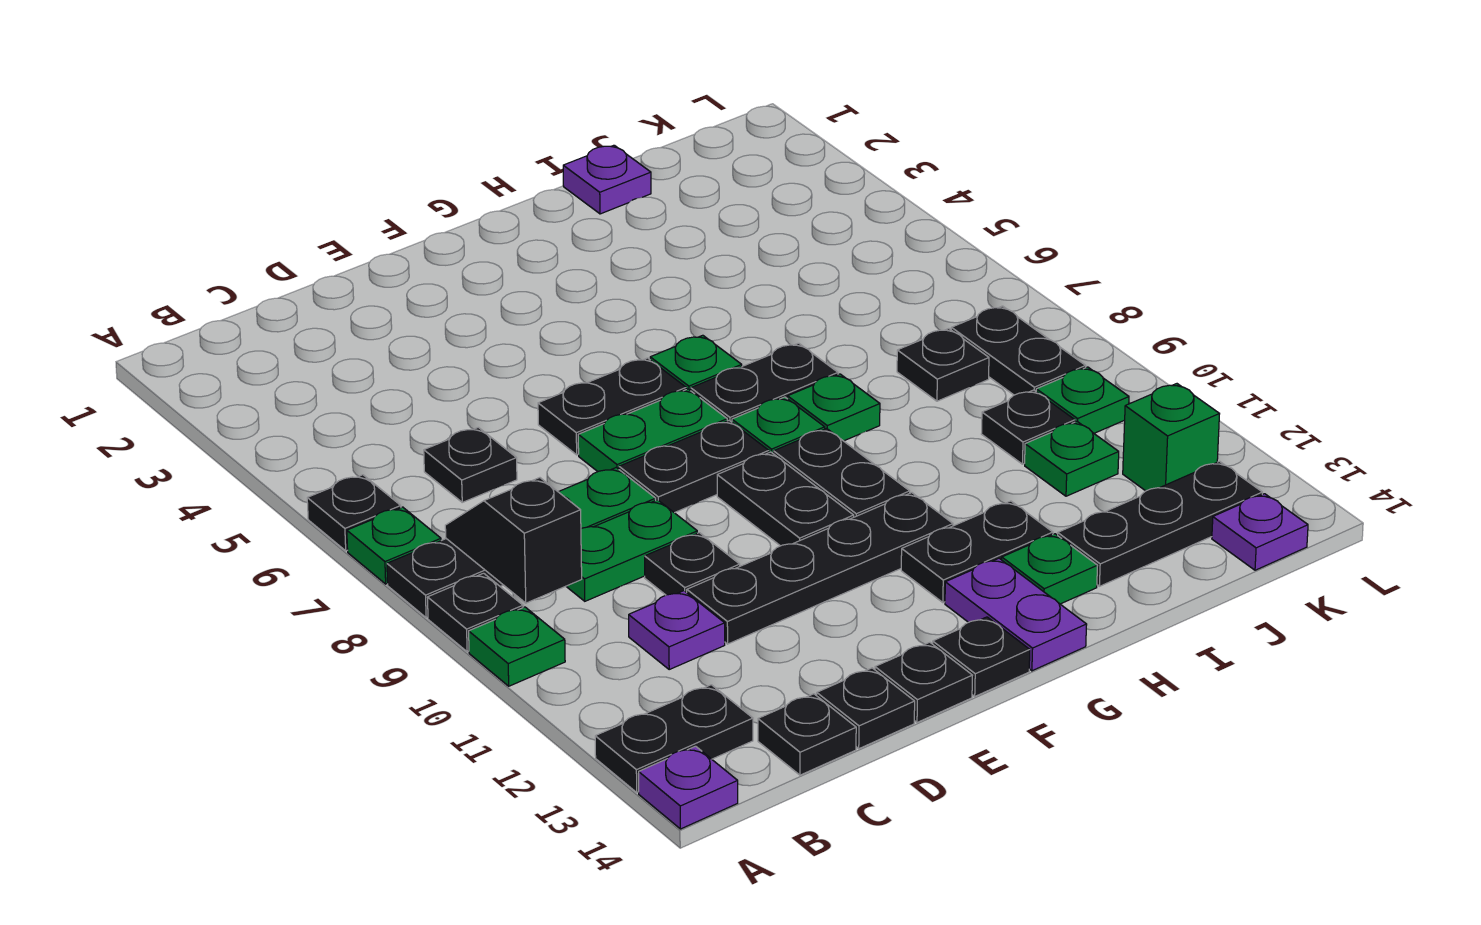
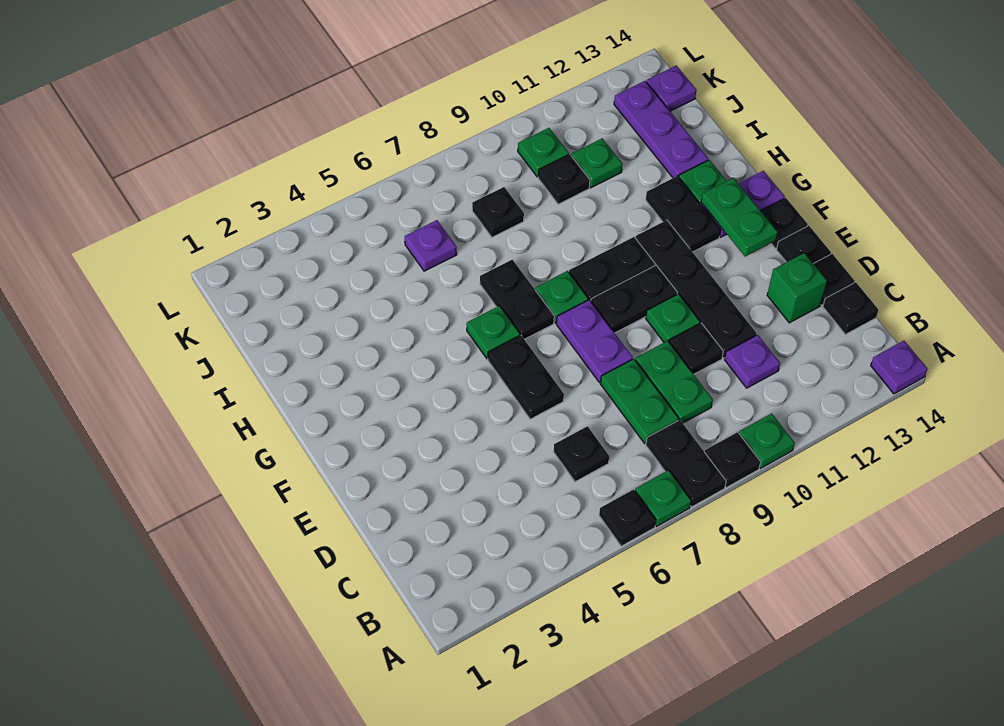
black 1x2 plate [595,685,753,792] -> none
black 1x2 slope [445,478,582,603] -> none
green 1x2 plate [578,389,727,471] -> green 1x2 plate moved to [701,178,778,257]
black 1x2 plate [619,420,769,513] -> purple 1x2 plate [556,300,633,382]
green 1x1 plate [788,374,880,441] -> green 1x1 plate moved to [646,294,700,343]
purple 1x1 plate [563,145,651,214] -> purple 1x1 plate moved to [405,220,457,271]
black 1x3 plate [1058,461,1262,586] -> purple 1x3 plate [614,81,708,178]
black 1x2 plate [951,306,1086,395] -> none
green 1x1 brick [1123,384,1219,491] -> green 1x1 brick moved to [767,253,827,323]

